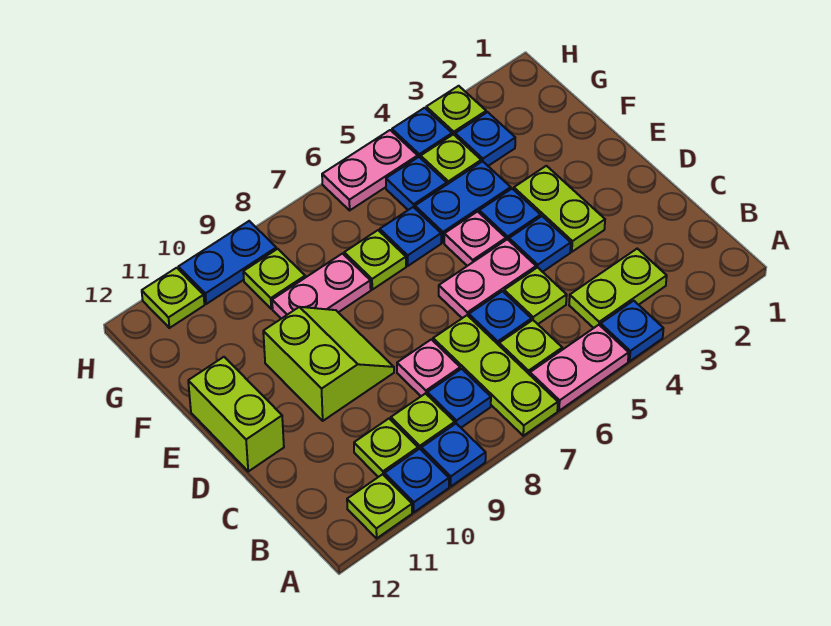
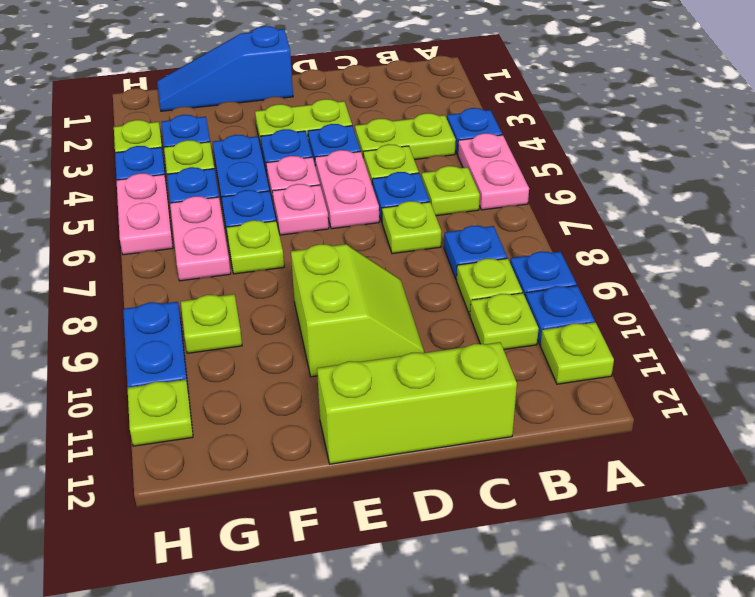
lime 1x3 plate [433,315,558,436] -> lime 1x1 plate [382,201,441,254]
lime 1x2 plate [569,249,667,328] -> lime 1x2 plate turned to [355,113,456,160]
pink 1x1 plate [397,339,460,396] -> pink 1x1 plate moved to [272,184,329,235]
lime 2x2 slope [263,307,394,421] -> lime 2x2 slope turned to [291,244,424,377]
lime 1x2 brick [188,357,284,471] -> lime 1x3 brick [317,342,517,464]
none -> blue 1x3 slope [157,26,293,111]
pink 1x2 plate [272,254,371,319] -> pink 1x2 plate moved to [170,196,231,281]

